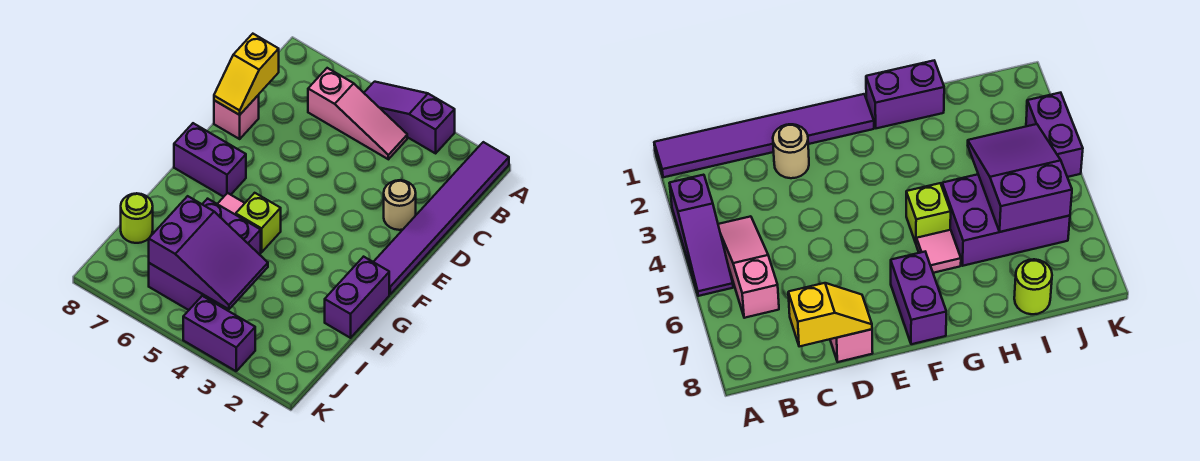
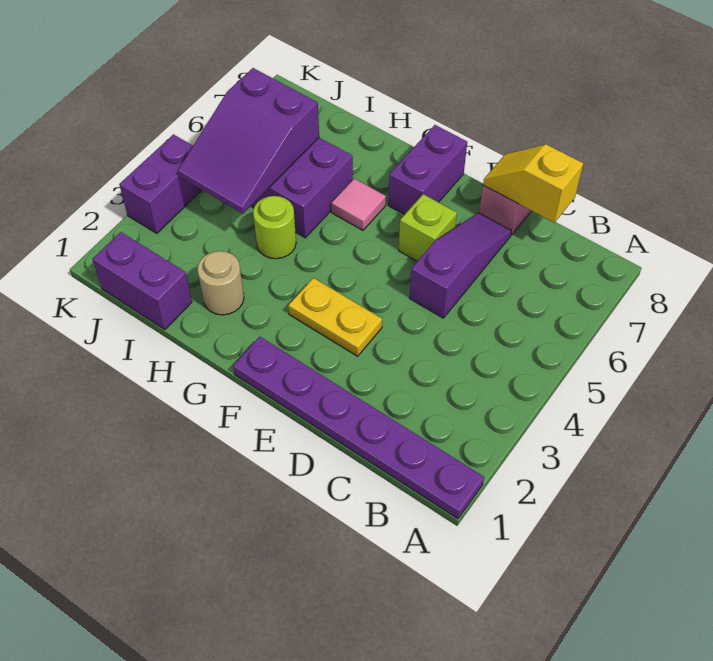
purple 1x6 tile [374,142,509,294] -> purple 1x6 plate [233,337,484,519]
purple 1x3 slope [364,82,455,153] -> purple 1x3 slope moved to [409,213,512,318]
pink 1x3 slope [308,68,407,159] -> none
tan 1x1 round brick [384,180,416,230] -> tan 1x1 round brick moved to [198,251,244,315]
none -> yellow 1x2 plate [288,278,382,356]
purple 1x2 brick [325,257,389,338] -> purple 1x2 brick moved to [93,232,192,330]
lime 1x1 brick [236,193,281,252] -> lime 1x1 brick moved to [399,194,457,261]
lime 1x1 round brick [121,193,153,243] -> lime 1x1 round brick moved to [253,196,296,259]

